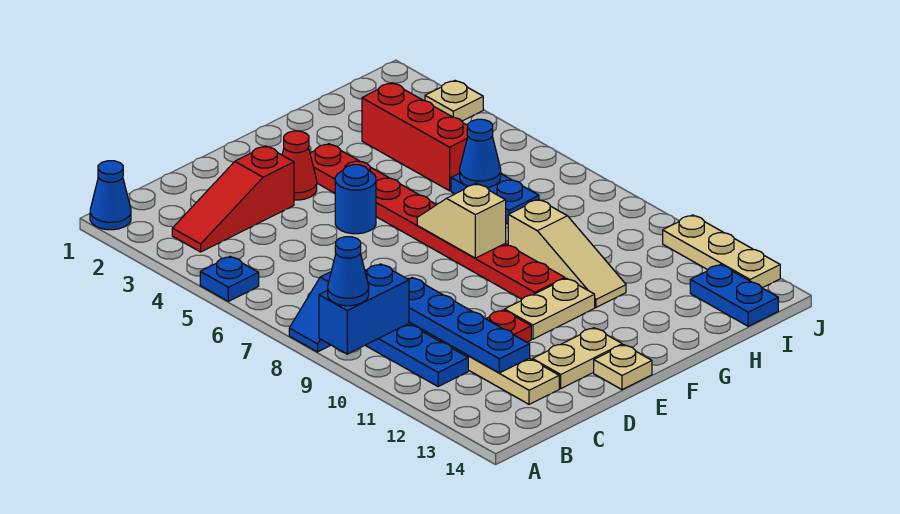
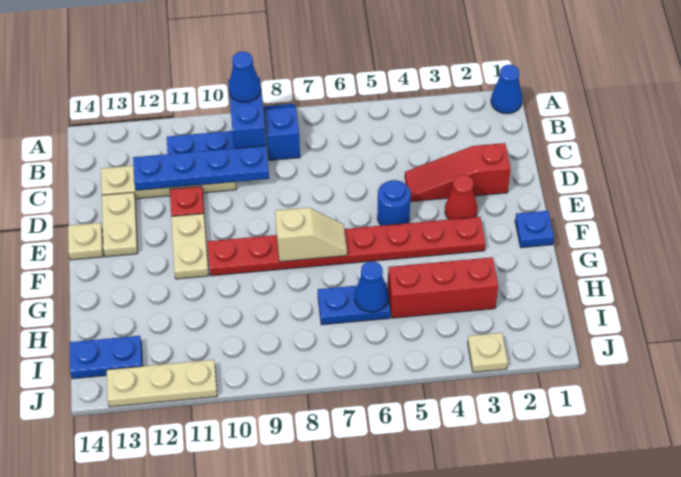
blue 1x1 plate [200,256,259,301] -> blue 1x1 plate moved to [515,211,554,248]
red 1x3 slope [172,146,294,252] -> red 1x3 slope turned to [405,143,511,202]
tan 1x3 slope [508,200,626,307] -> none

